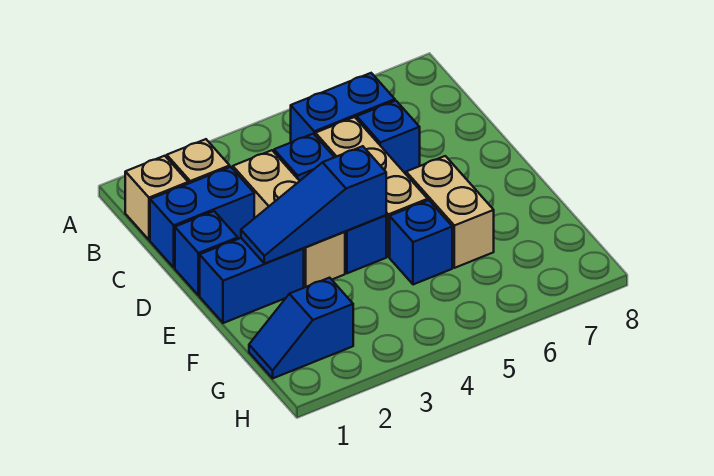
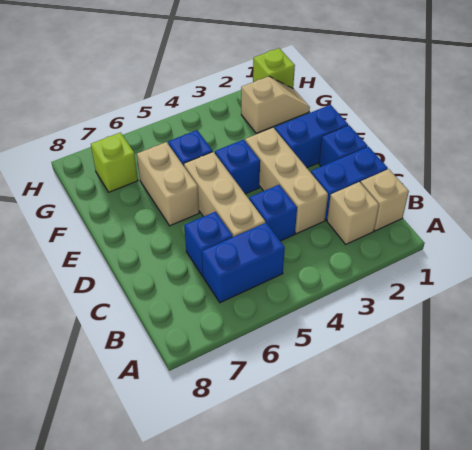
blue 1x3 slope [241,146,386,264] -> none
blue 1x2 slope [249,278,353,378] -> tan 1x2 slope [241,76,310,133]
none -> lime 1x1 brick [91,133,138,192]
none -> lime 1x1 brick [253,48,295,88]

